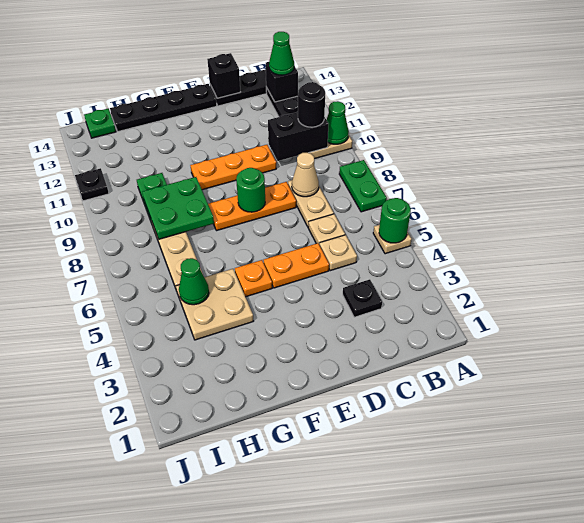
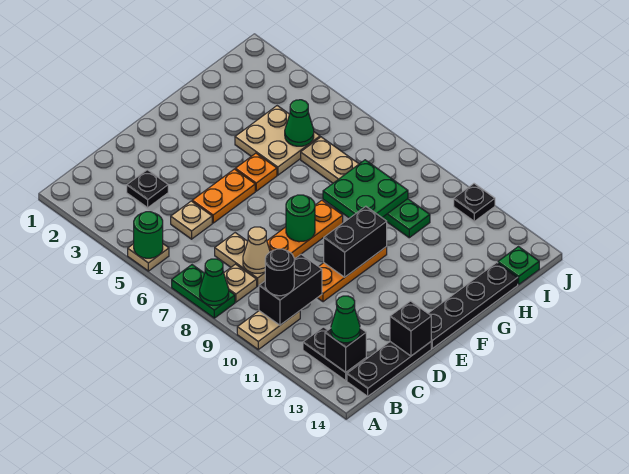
green 1x1 cone [327,101,349,144] -> green 1x1 cone moved to [200,259,229,305]
tan 1x1 plate [308,214,345,245] -> tan 1x1 plate moved to [224,264,257,302]
none -> black 1x2 brick [324,206,387,277]

